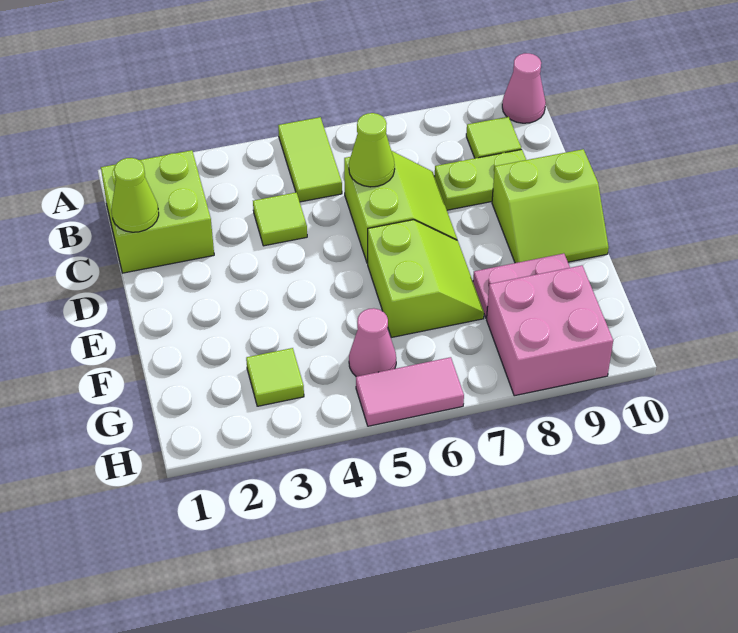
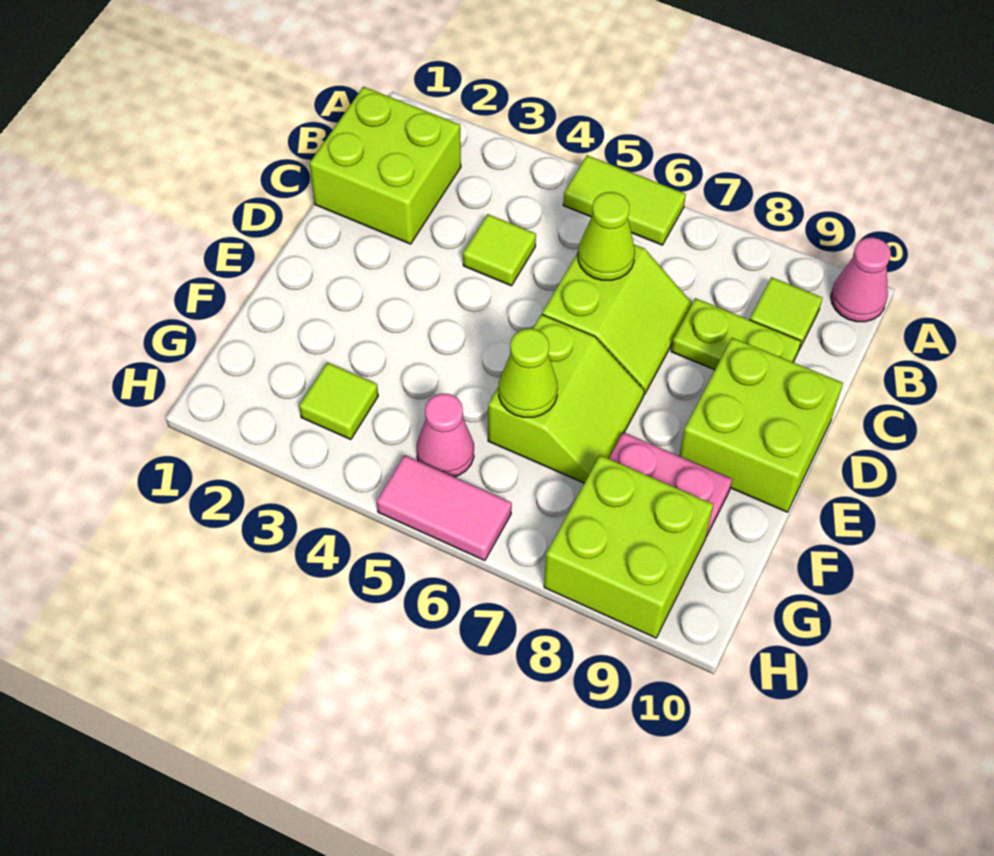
lime 1x2 tile [278,117,342,202] -> lime 1x2 tile turned to [563,155,686,245]
lime 1x1 cone [112,158,159,232] -> lime 1x1 cone moved to [499,329,558,417]
lime 2x2 slope [492,149,609,263] -> lime 2x2 brick [679,338,843,512]
pink 2x2 brick [487,265,613,396] -> lime 2x2 brick [544,455,713,638]

